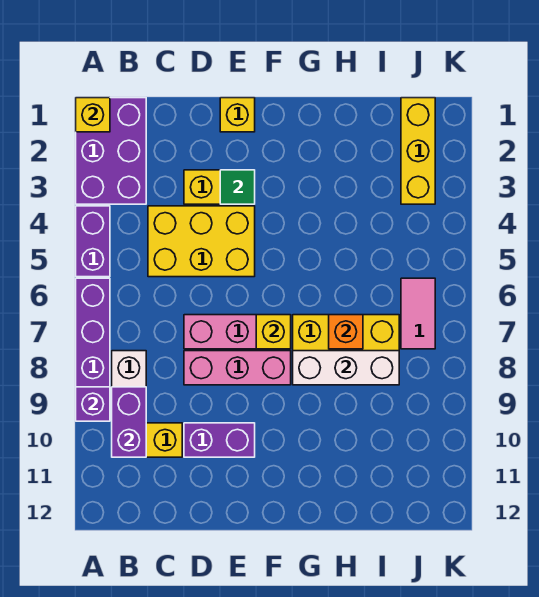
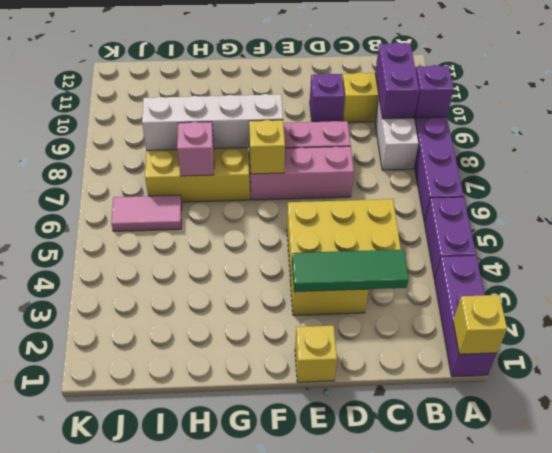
purple 2x3 brick [76,98,146,204] -> purple 1x3 brick [435,256,497,377]
purple 1x2 brick [184,423,255,457] -> purple 1x1 brick [310,73,344,122]
green 1x1 tile [220,170,255,204] -> green 1x3 tile [292,249,409,292]
white 1x3 brick [293,351,399,385] -> white 1x4 brick [142,94,283,150]
orange 1x1 brick [329,315,363,349] -> pink 1x1 brick [177,122,214,176]
yellow 1x3 brick [401,98,435,204] -> none
pink 1x2 tile [401,278,435,349] -> pink 1x2 tile turned to [111,195,182,231]

